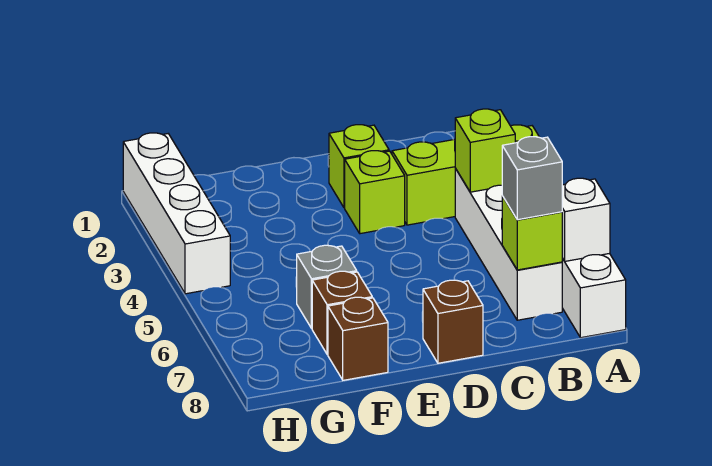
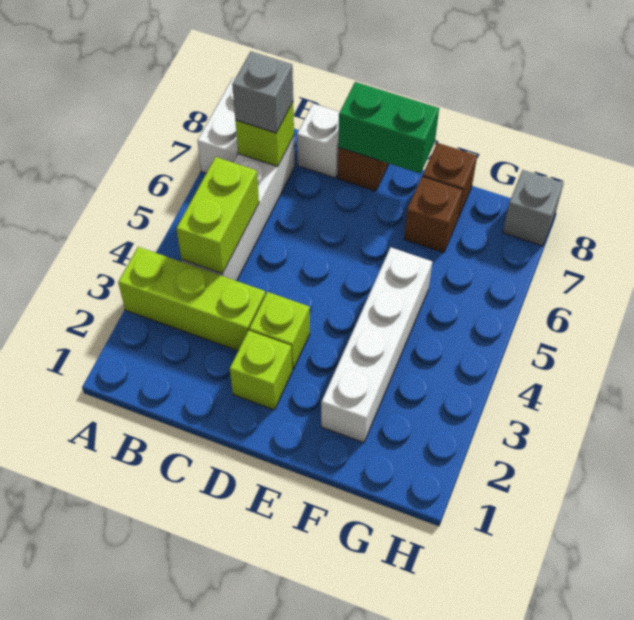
white 1x1 brick [562,178,610,261] -> white 1x1 brick moved to [297,103,340,178]
lime 1x1 brick [455,109,515,192] -> lime 1x2 brick [176,157,259,273]
none -> green 1x2 brick [338,82,439,174]
grey 1x1 brick [297,245,357,328] -> grey 1x1 brick moved to [503,170,564,246]
white 1x4 brick [123,133,230,294] -> white 1x4 brick moved to [321,247,432,443]

